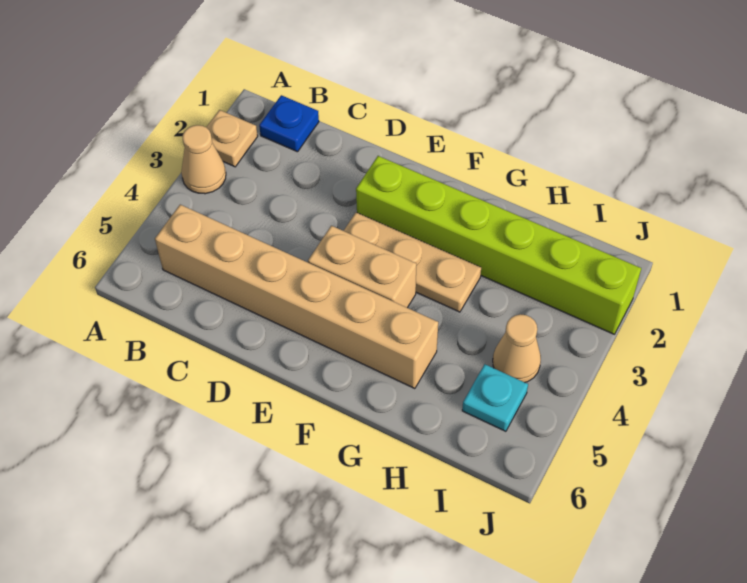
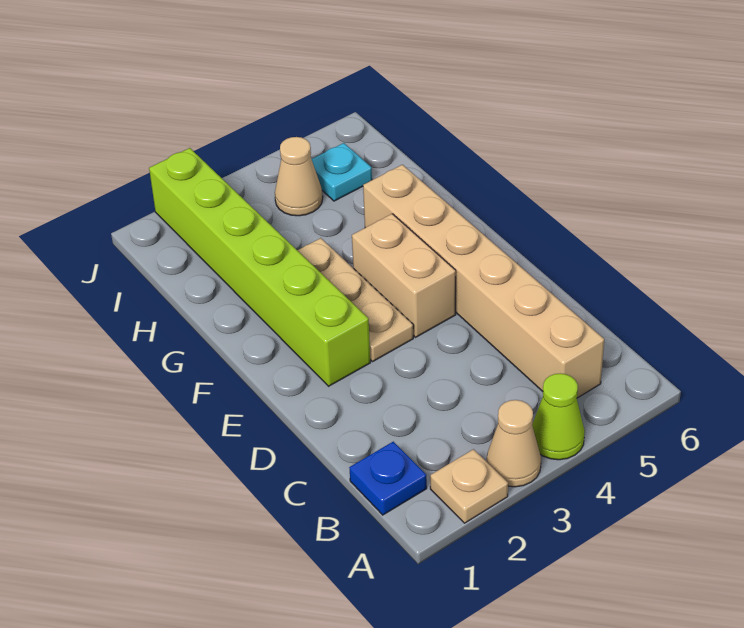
none -> lime 1x1 cone [532,373,585,460]

